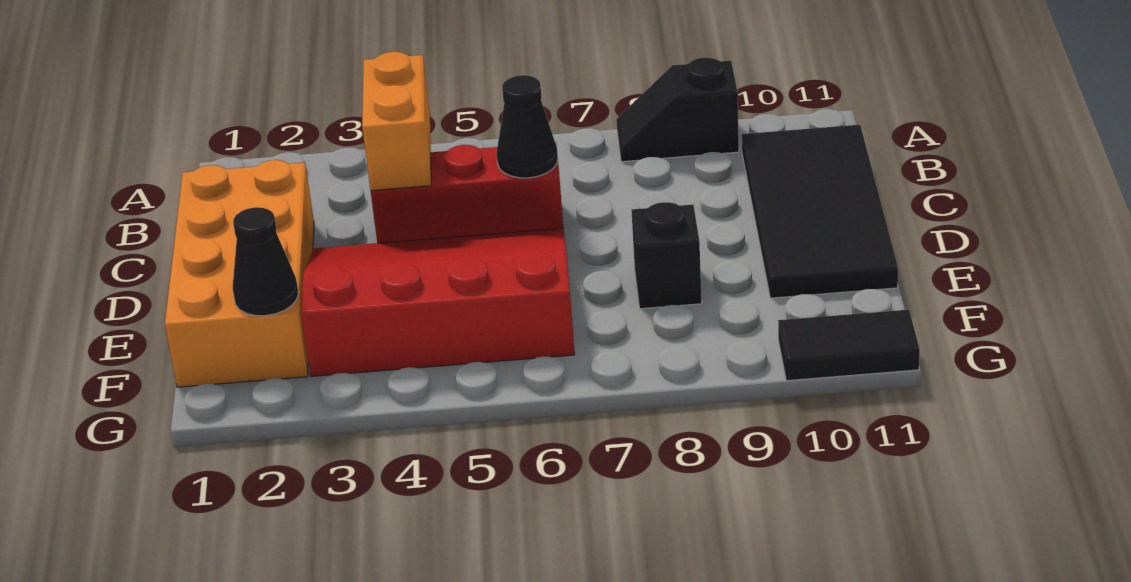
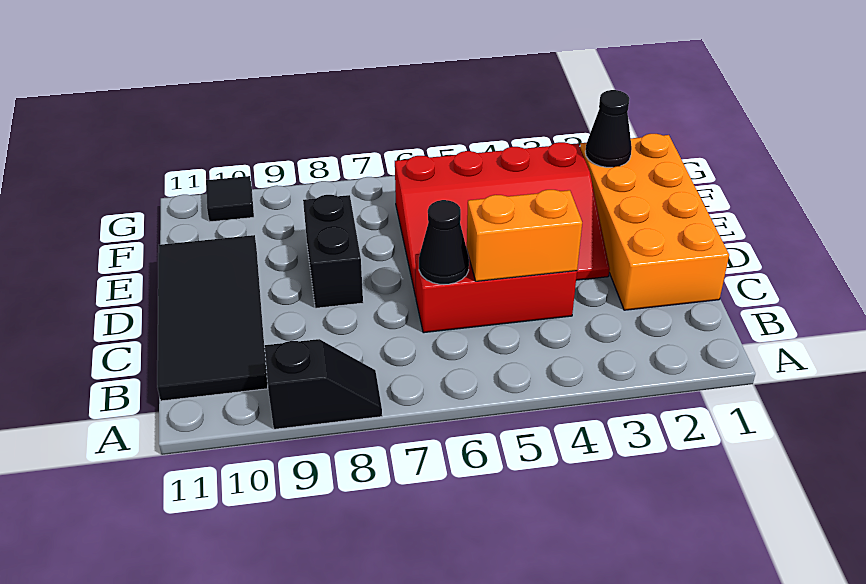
orange 1x2 brick [362,52,431,191] -> orange 1x2 brick turned to [467,190,582,281]
black 1x1 brick [631,202,702,309] -> black 1x2 brick [303,195,363,308]
black 1x2 tile [778,310,920,381] -> black 1x1 tile [206,176,254,222]

